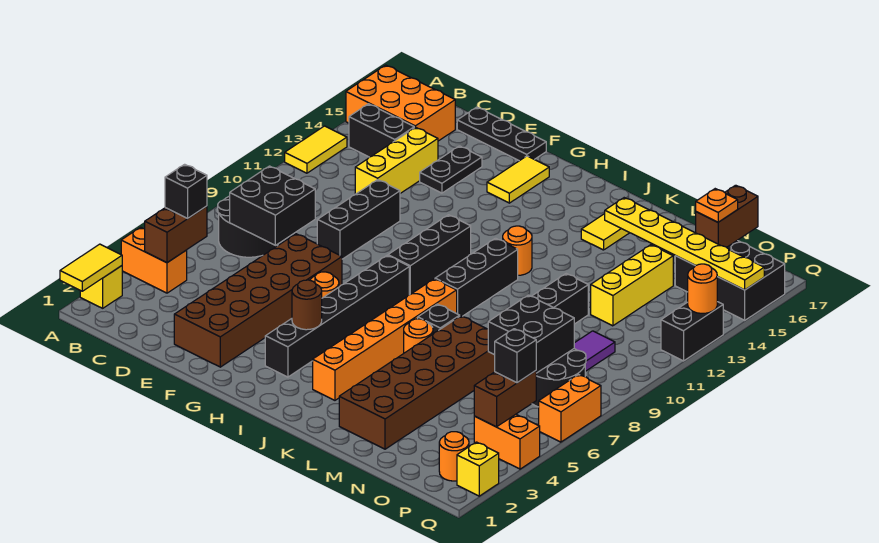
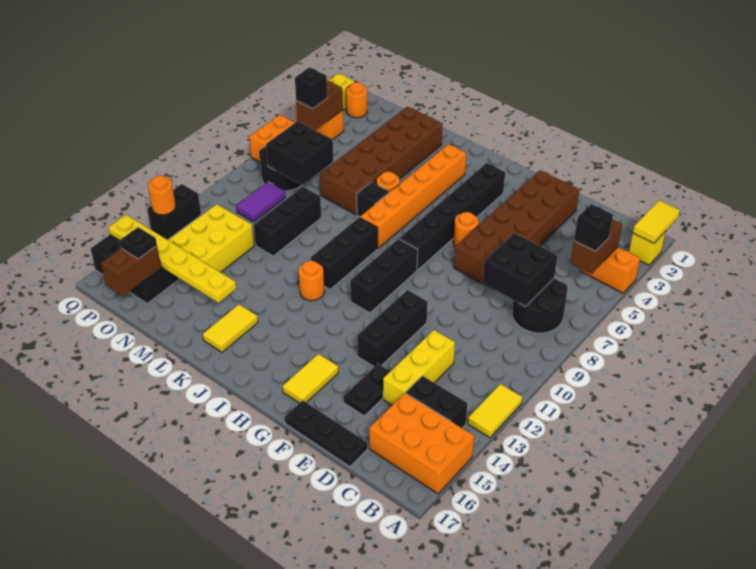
black 1x3 brick [317,180,400,259] -> black 1x3 brick moved to [357,290,428,367]
brown 1x1 round brick [292,280,322,330] -> none
yellow 1x3 brick [591,245,673,326] -> yellow 2x3 brick [168,204,254,272]
orange 1x1 plate [696,189,738,222] -> black 1x1 plate [119,227,157,259]

